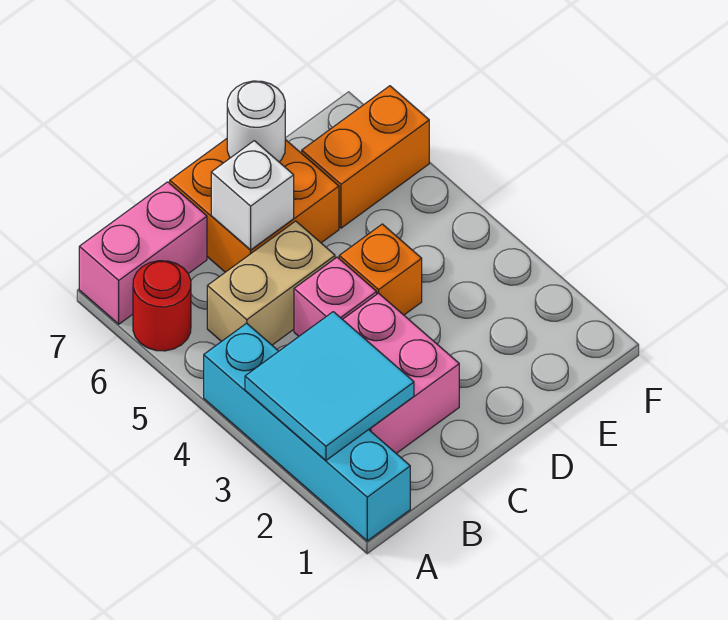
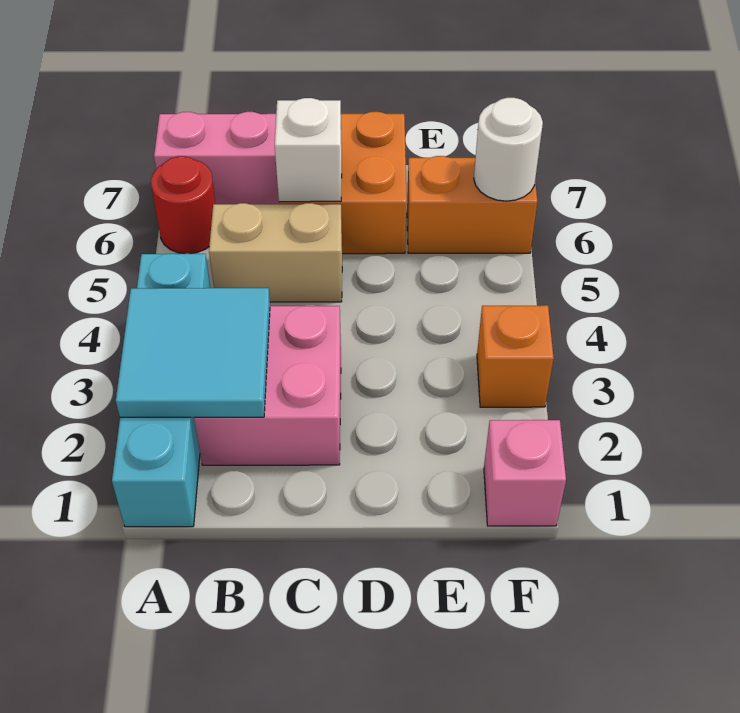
pink 1x1 brick [294,257,377,336] -> pink 1x1 brick moved to [484,420,566,526]
orange 1x1 brick [339,224,422,315] -> orange 1x1 brick moved to [477,305,554,407]
white 1x1 round brick [227,81,285,162] -> white 1x1 round brick moved to [474,98,543,201]

